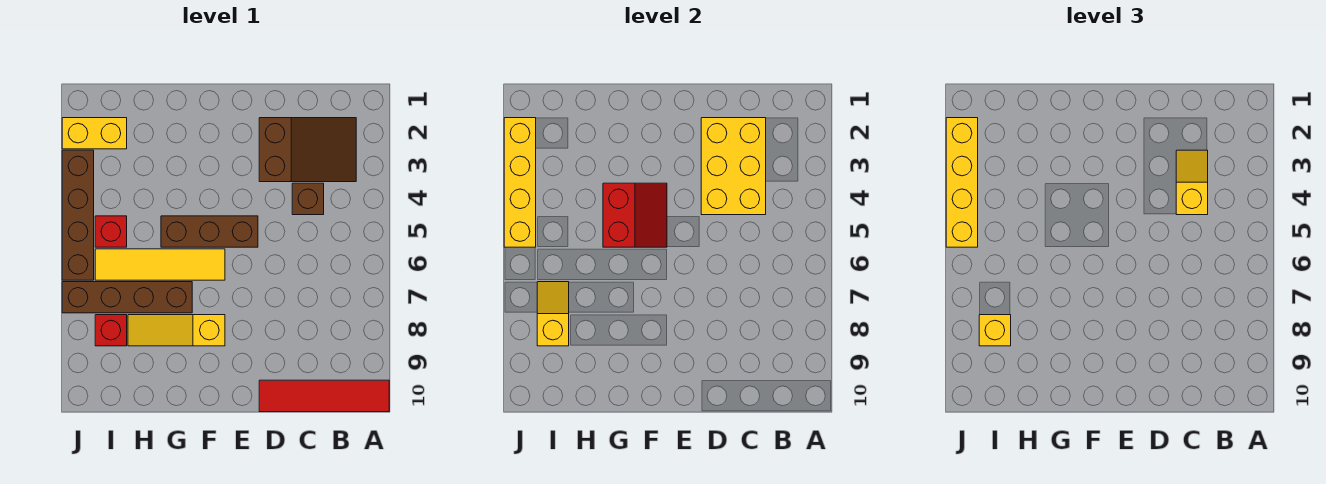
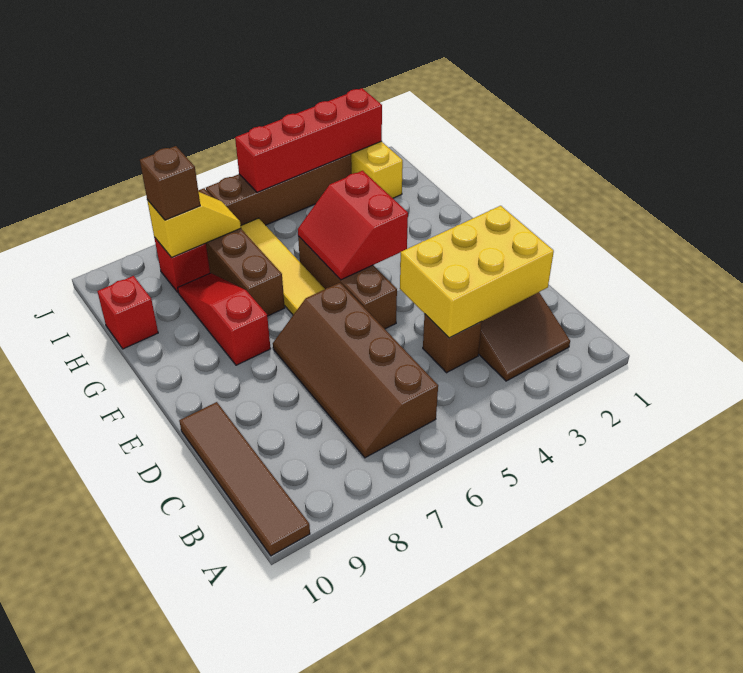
red 1x4 tile [259,380,389,412] -> brown 1x4 tile [179,402,310,556]
none -> brown 2x4 slope [273,283,438,458]
yellow 1x2 slope [1176,150,1208,215] -> none
red 2x2 slope [603,183,667,247] -> red 2x2 slope turned to [298,171,408,280]
yellow 1x3 slope [128,315,225,346] -> red 1x3 slope [178,273,271,365]
red 1x1 brick [95,216,127,247] -> red 1x1 brick moved to [97,276,158,349]
yellow 1x1 brick [979,315,1011,346] -> brown 1x1 brick [140,146,200,220]
yellow 1x4 brick [504,118,536,247] -> red 1x4 brick [235,88,382,193]
yellow 1x4 brick [946,118,978,247] -> none

